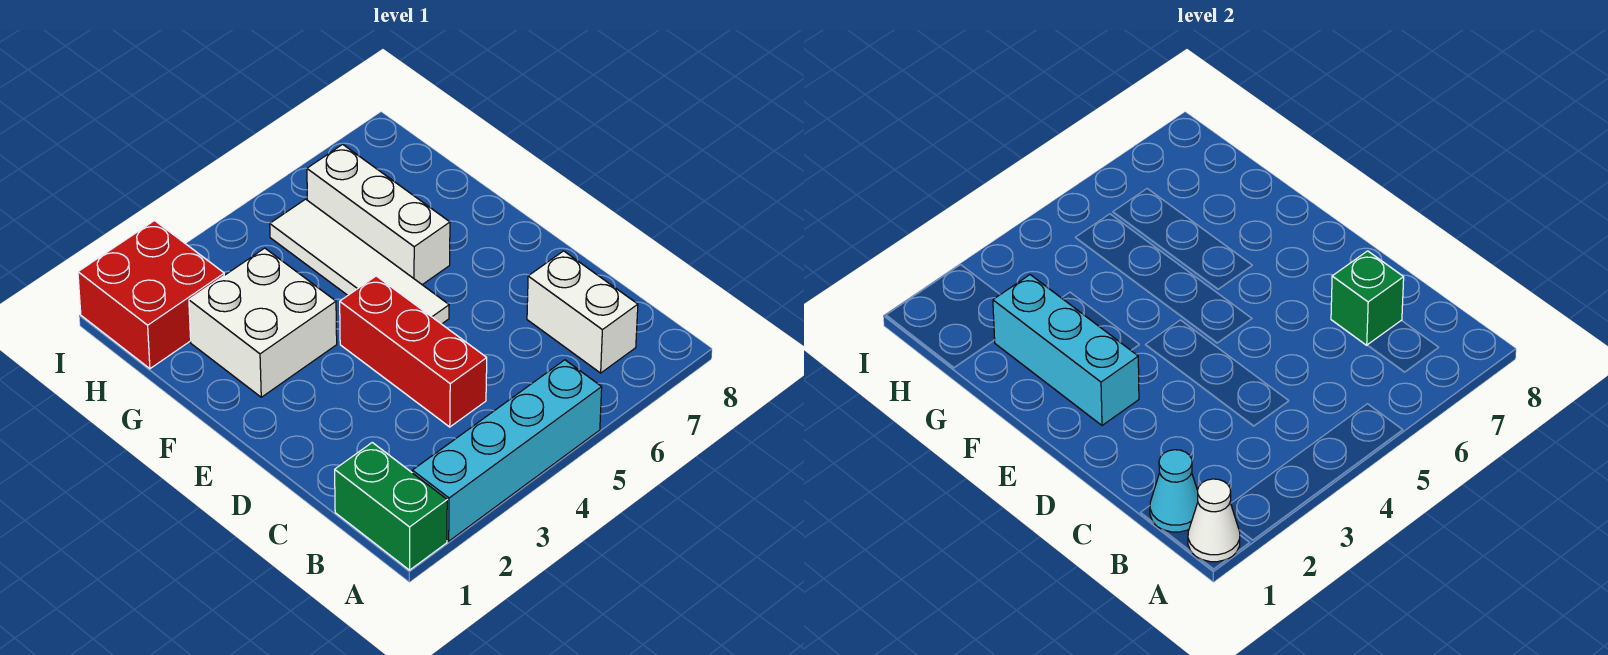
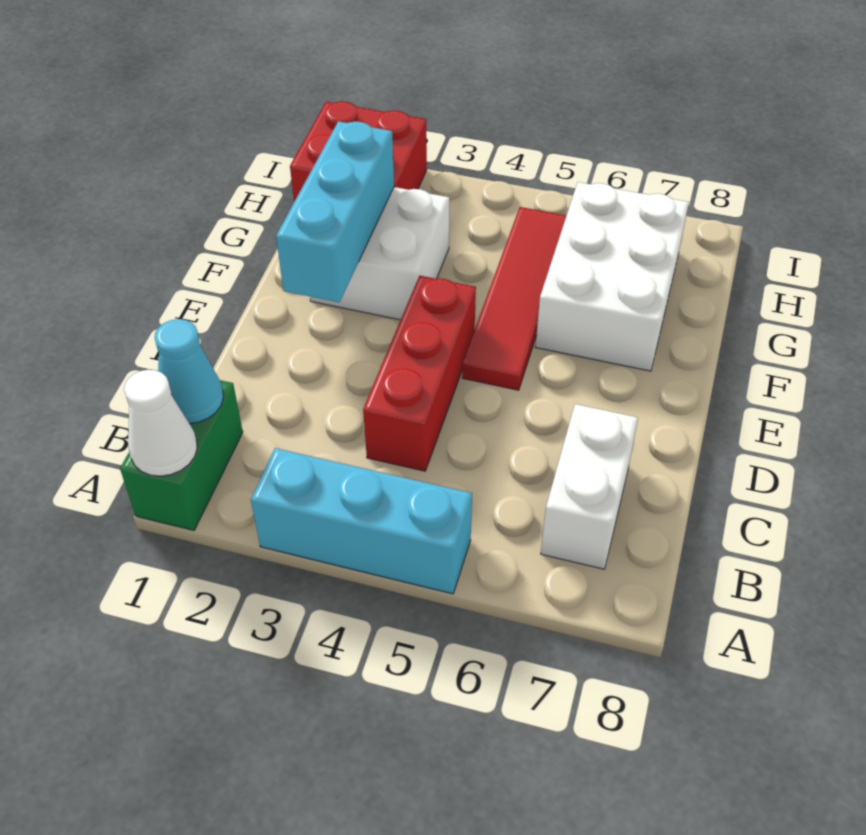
cyan 1x4 brick [412,360,602,541] -> cyan 1x3 brick [251,448,472,594]
green 1x1 brick [1331,251,1404,345] -> none
white 1x4 tile [270,199,449,324] -> red 1x4 tile [462,207,567,390]
white 1x3 brick [307,144,450,285] -> white 2x3 brick [536,182,689,371]

